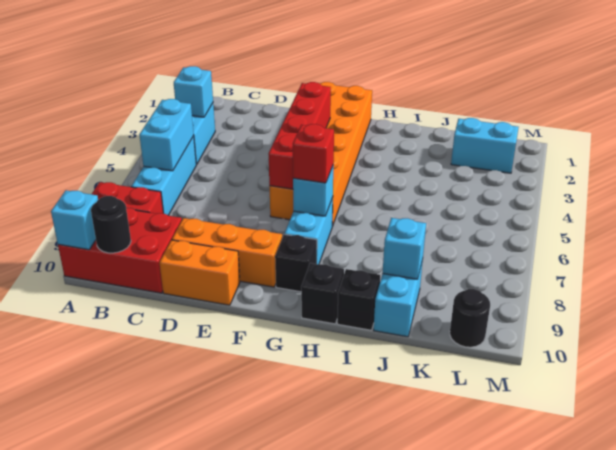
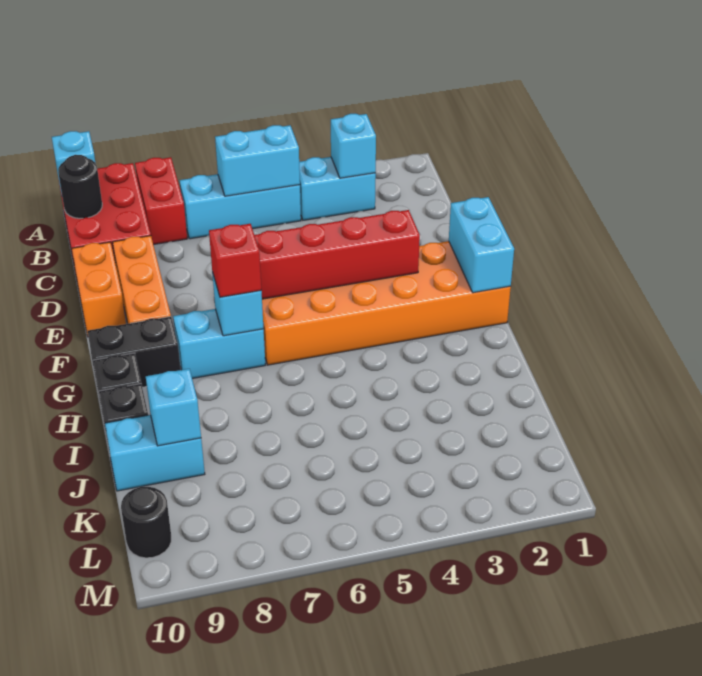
black 1x1 brick [275,234,317,292] -> black 1x2 brick [88,316,181,387]
cyan 1x2 brick [451,118,519,173] -> cyan 1x2 brick moved to [449,197,514,293]

